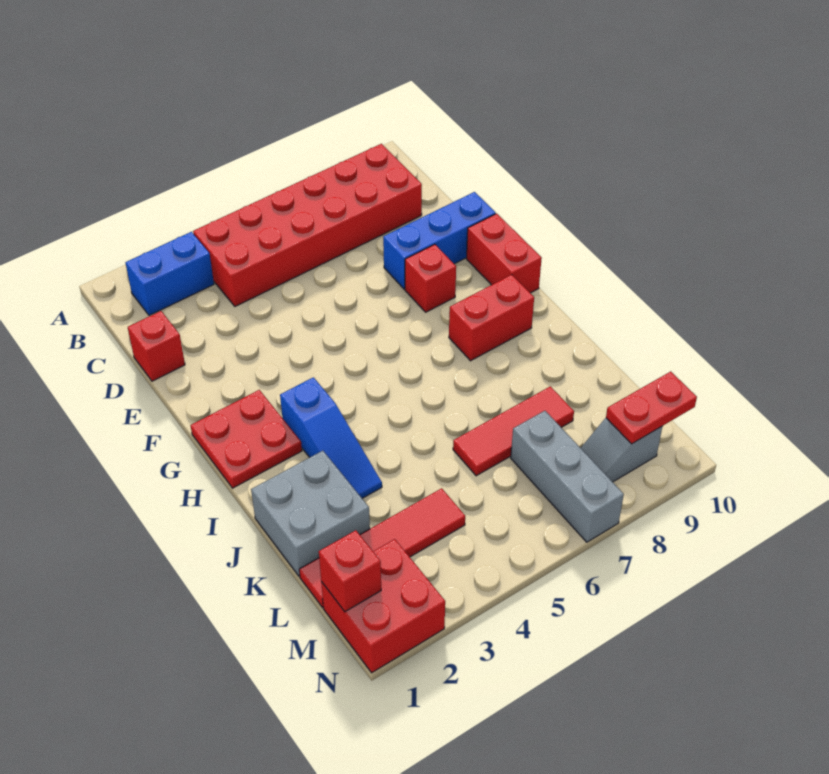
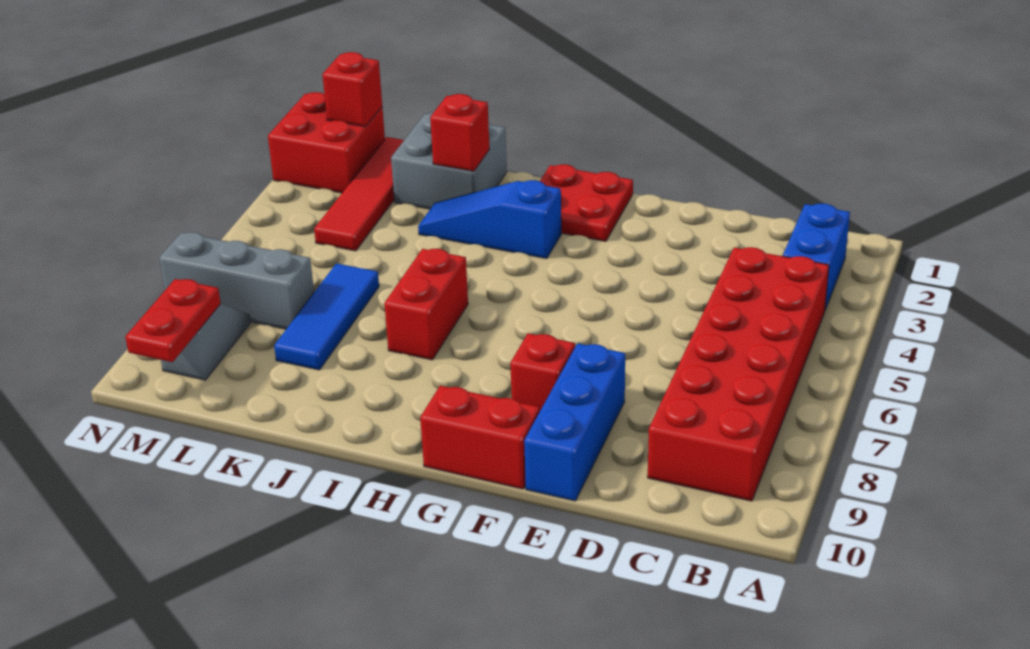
red 1x1 brick [128,311,185,381] -> red 1x1 brick moved to [430,94,490,171]
red 1x2 brick [449,275,534,361] -> red 1x2 brick moved to [384,249,468,360]
red 1x3 tile [453,386,574,476] -> blue 1x3 tile [274,263,379,370]

